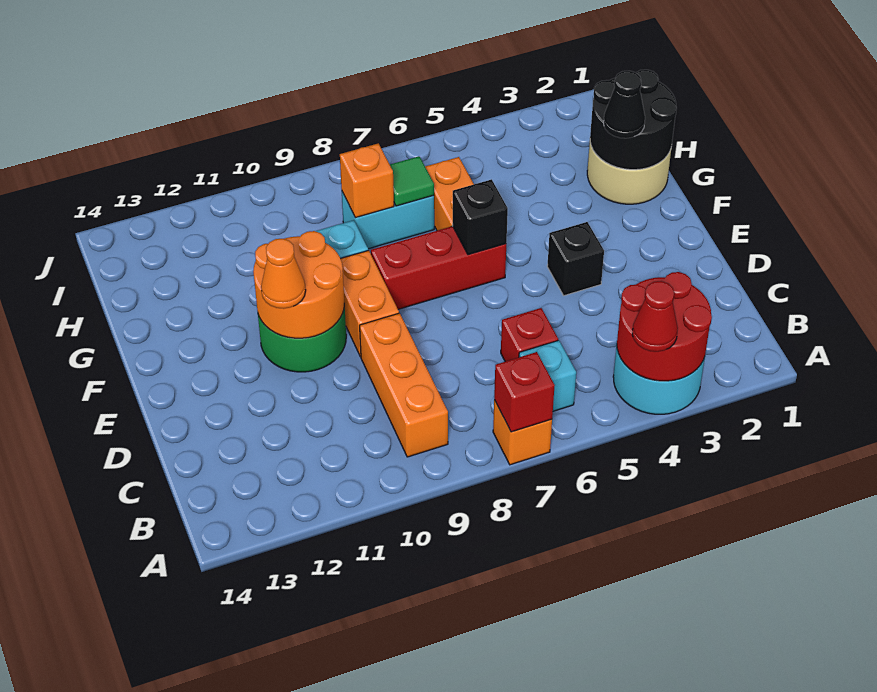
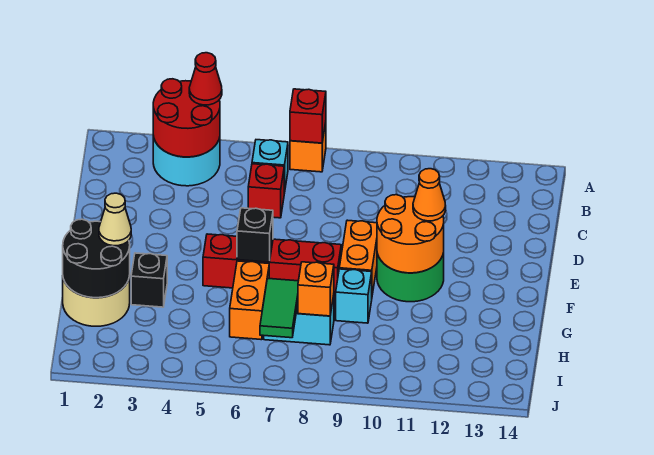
orange 1x3 brick [360,313,448,457] -> none
black 1x1 brick [547,222,604,296] -> black 1x1 brick moved to [131,253,167,307]
red 1x3 brick [371,226,506,309] -> red 1x4 brick [203,234,341,296]
black 1x1 cone [604,71,645,138] -> tan 1x1 cone [99,193,131,246]
green 1x1 tile [390,156,434,206] -> green 1x2 tile [260,278,298,338]

